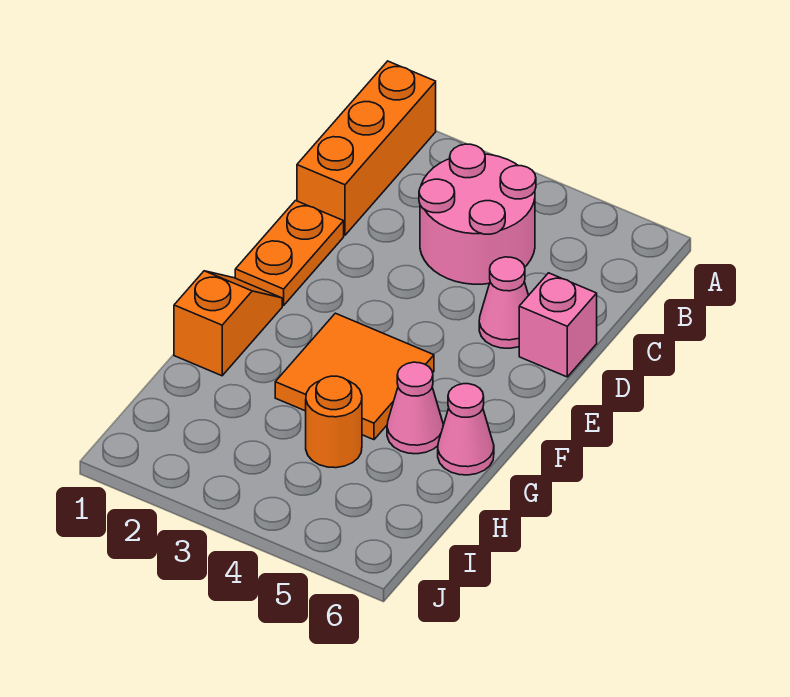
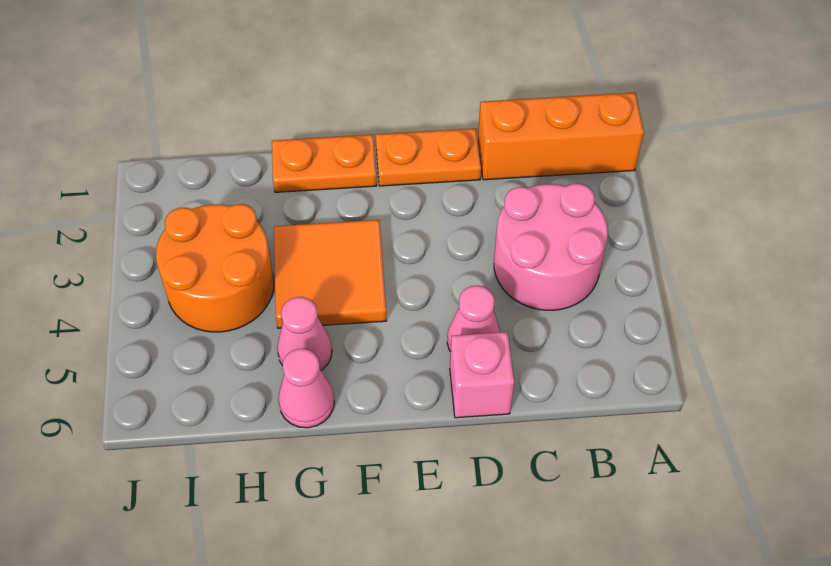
orange 1x2 slope [174,271,282,376] -> orange 1x2 plate [272,135,377,192]
orange 1x1 round brick [306,376,362,468] -> orange 2x2 round brick [156,204,274,332]

